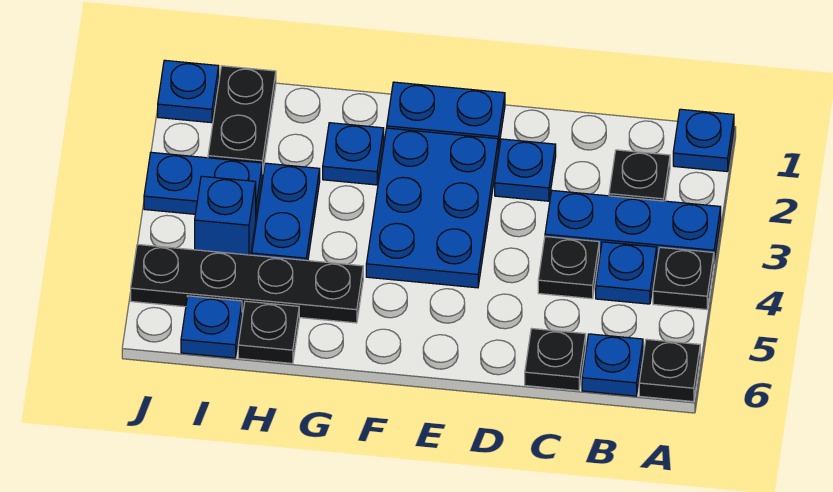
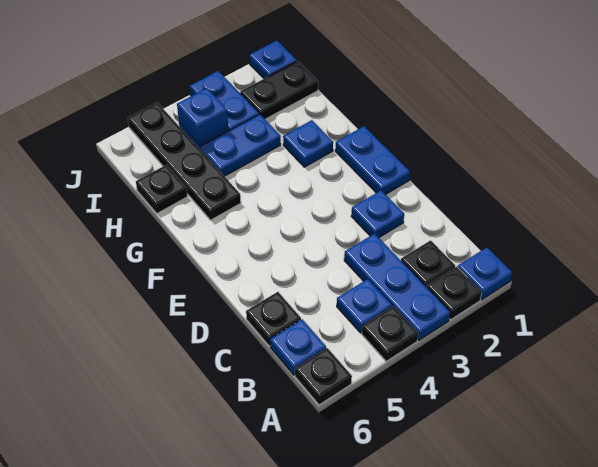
black 1x1 plate [538,236,599,299] -> black 1x1 plate moved to [427,267,482,320]
blue 2x3 plate [366,128,498,288] -> none
blue 1x1 plate [181,296,242,358] -> none

